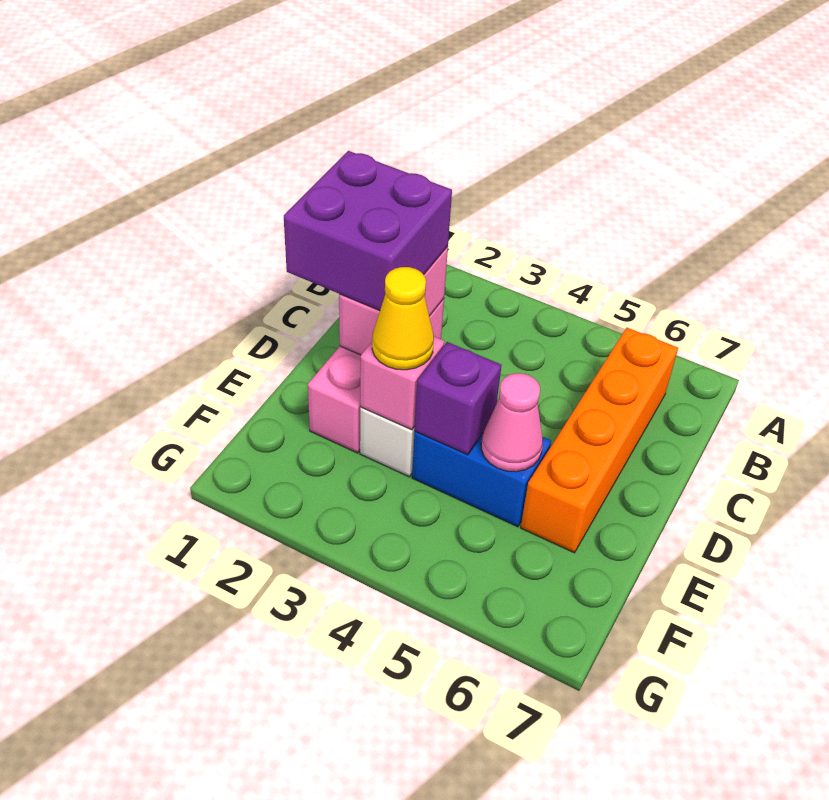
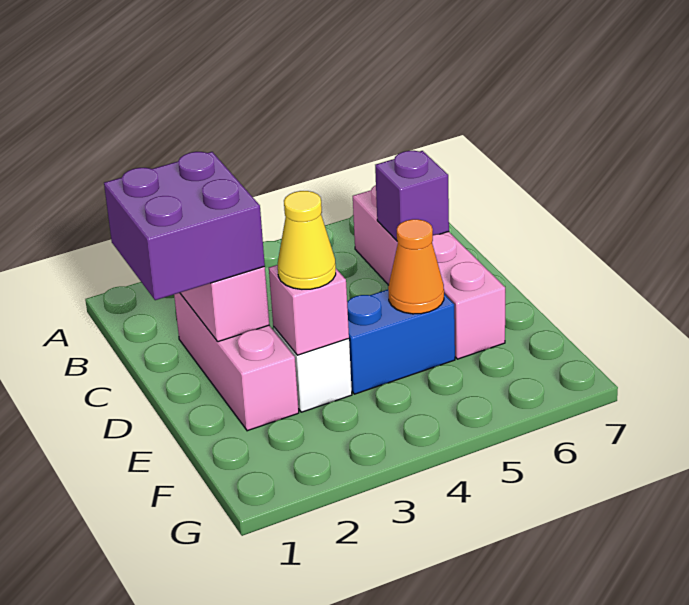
orange 1x4 brick [521,328,678,553] -> pink 1x4 brick [353,185,505,359]
purple 1x1 brick [415,342,502,455] -> purple 1x1 brick moved to [375,151,449,241]
pink 1x1 cone [481,373,543,472] -> orange 1x1 cone [388,219,444,314]

